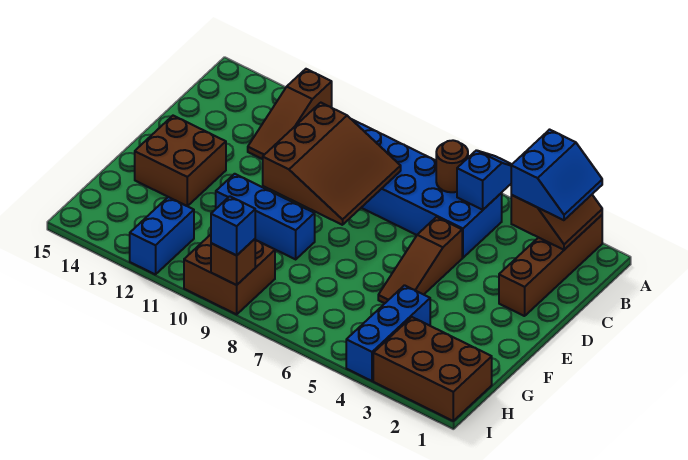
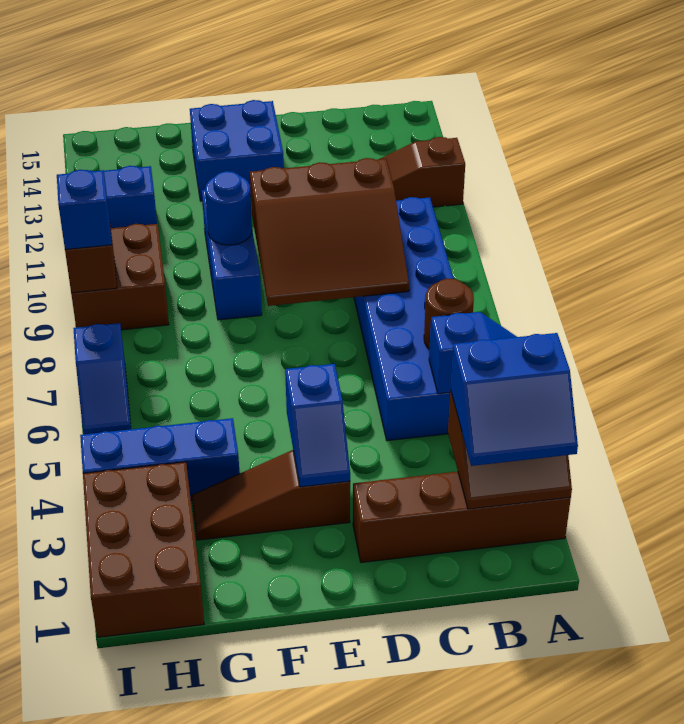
brown 1x3 slope [378,217,462,303] -> brown 1x3 slope moved to [192,450,350,540]
none -> blue 1x2 slope [285,364,350,487]
brown 2x2 brick [135,116,226,206] -> blue 2x2 brick [190,100,284,201]
none -> blue 1x1 round brick [205,171,252,245]
none -> blue 1x2 slope [73,323,131,434]

